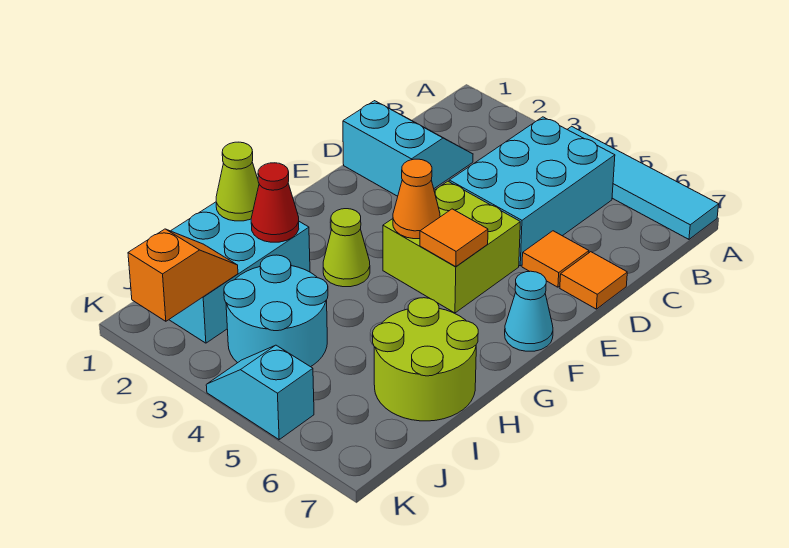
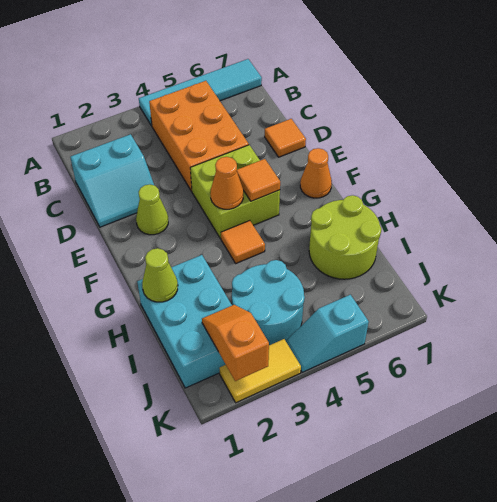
cyan 2x3 brick [449,117,615,266] -> orange 2x3 brick [149,81,249,191]
cyan 2x2 slope [343,101,473,196] -> cyan 2x2 slope turned to [70,134,154,227]
orange 1x1 tile [522,231,589,287] -> orange 1x1 tile moved to [221,221,265,263]
cyan 1x1 cone [505,271,553,351] -> orange 1x1 cone [300,148,332,198]
lime 1x1 cone [323,209,370,287] -> lime 1x1 cone moved to [136,184,168,235]
red 1x1 cone [251,163,299,242] -> none
none -> yellow 1x2 tile [219,339,301,403]

